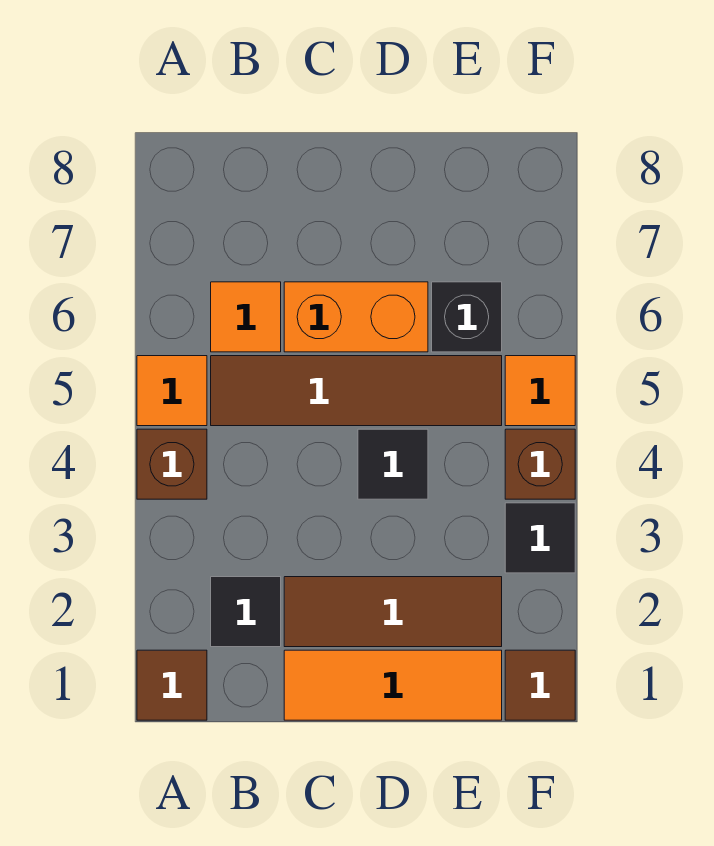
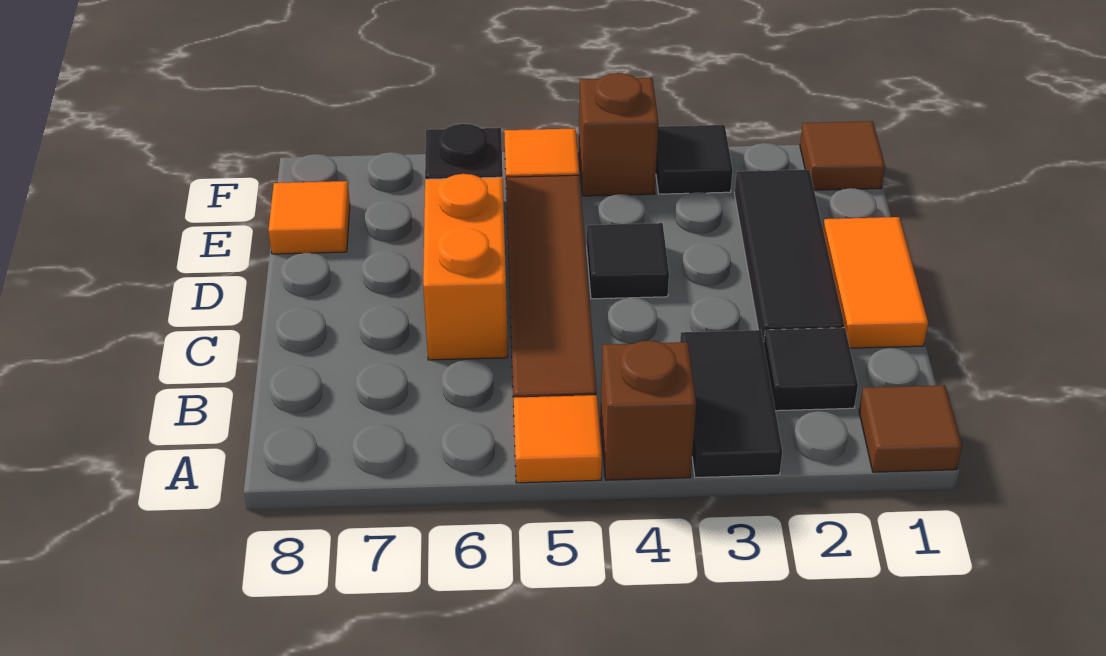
none -> black 1x2 tile [680,330,782,478]
orange 1x1 tile [211,282,281,352] -> orange 1x1 tile moved to [268,181,350,254]
orange 1x3 tile [284,650,502,720] -> orange 1x2 tile [823,217,928,348]
brown 1x3 tile [284,577,502,647] -> black 1x3 tile [735,170,844,344]

